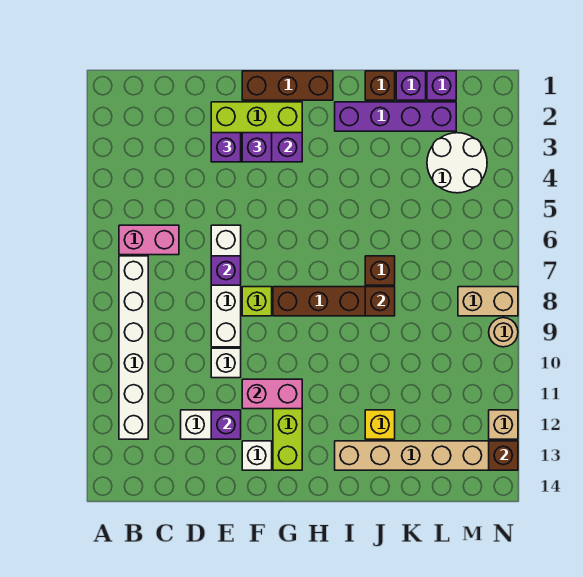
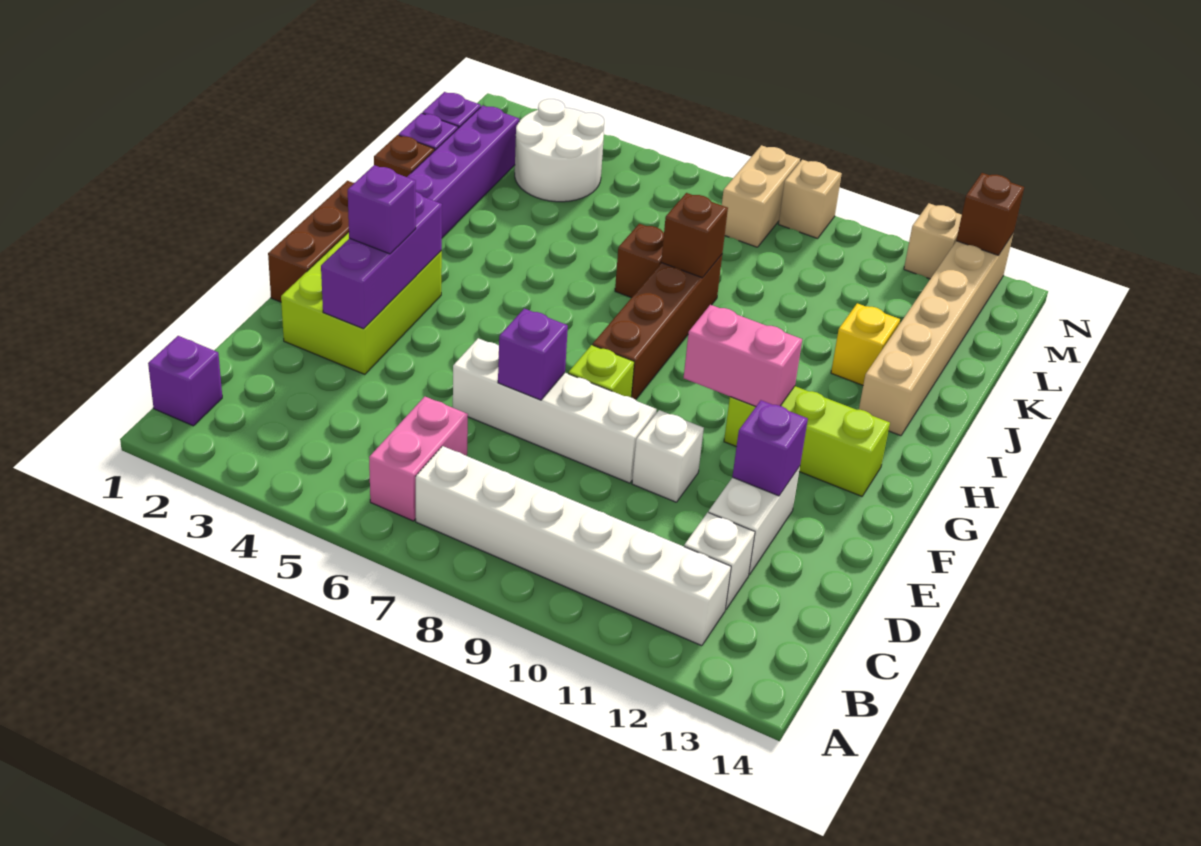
purple 1x1 brick [211,133,241,162] -> purple 1x1 brick moved to [148,336,222,426]
pink 1x2 brick [242,379,302,409] -> pink 1x2 brick turned to [684,305,802,406]
white 1x1 brick [242,441,272,470] -> white 1x1 brick moved to [684,512,755,610]
tan 1x1 round brick [489,318,518,347] -> tan 1x1 brick [779,160,842,238]

